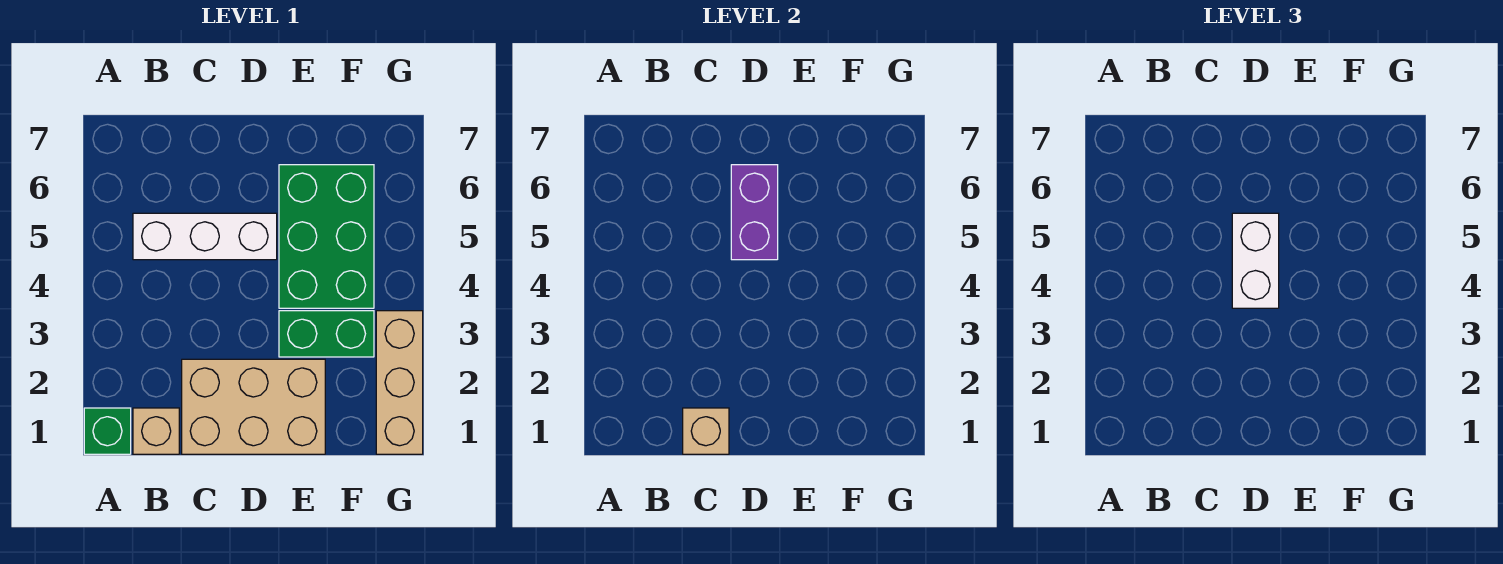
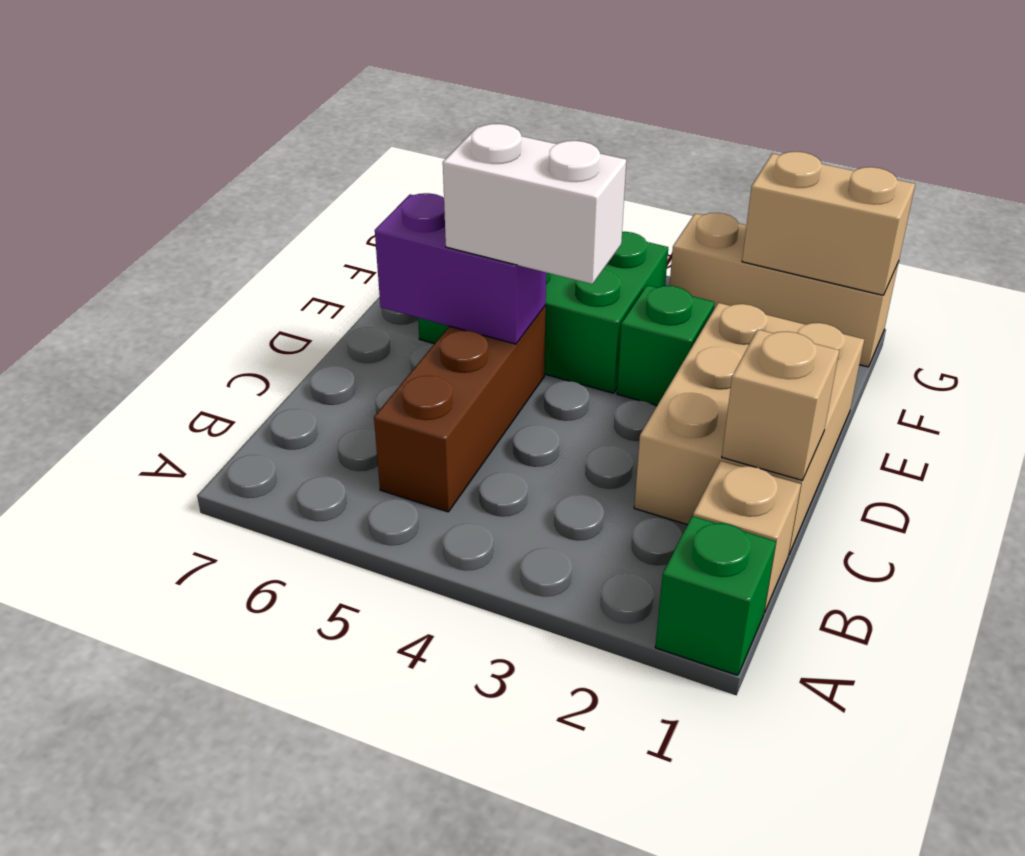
white 1x3 brick [133,213,277,260] -> brown 1x3 brick [374,306,546,512]
green 1x2 brick [279,311,374,357] -> green 1x1 brick [617,285,715,405]
none -> tan 1x2 brick [742,152,915,295]

